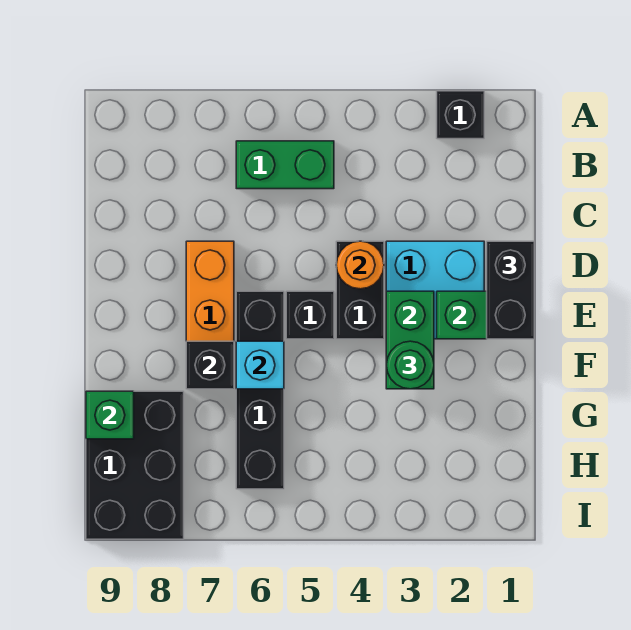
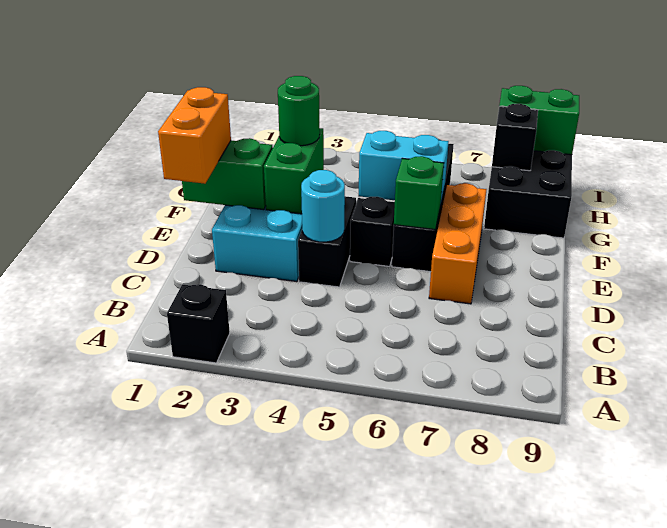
green 1x2 brick [236,141,334,189] -> green 1x2 brick moved to [499,86,579,155]
black 1x2 brick [487,241,534,339] -> orange 1x2 brick [158,87,231,184]
orange 1x1 round brick [336,241,384,289] -> cyan 1x1 round brick [301,170,345,242]
cyan 1x1 brick [236,341,284,389] -> cyan 1x2 brick [359,131,449,201]
black 1x1 brick [186,341,234,389] -> black 1x1 brick moved to [492,104,538,171]
green 1x1 brick [86,391,134,439] -> green 1x1 brick moved to [394,156,444,229]

